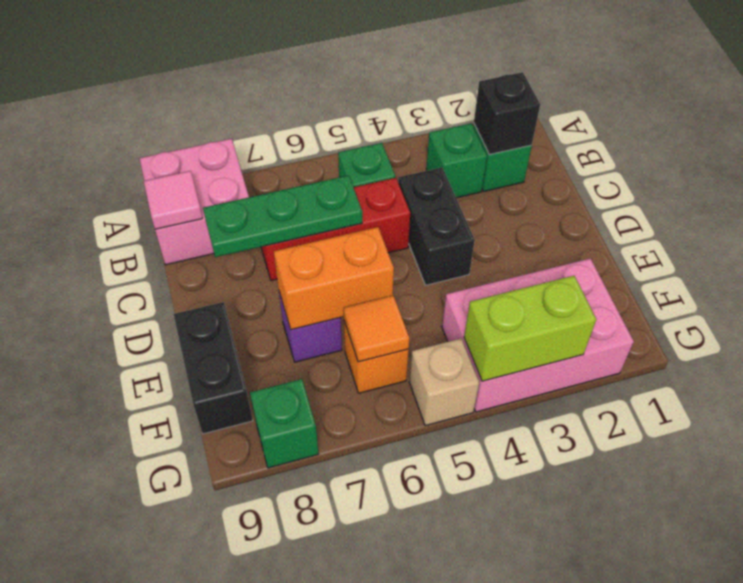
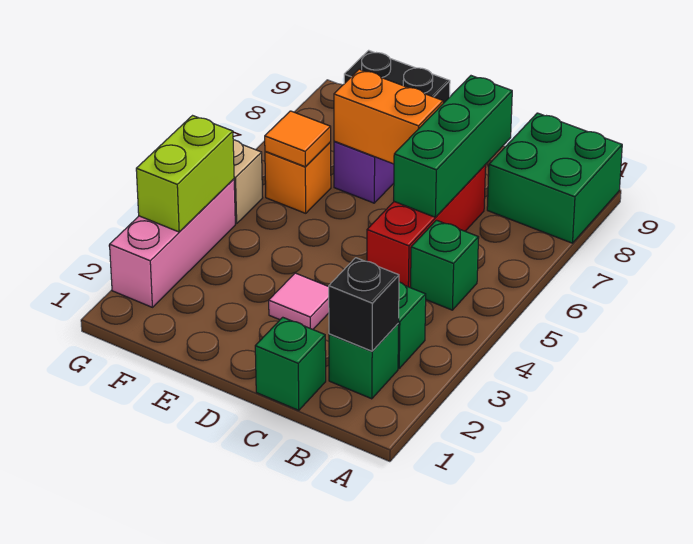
pink 2x2 brick [139,139,249,265] -> green 2x2 brick [487,113,622,243]
pink 1x1 tile [144,171,202,229] -> pink 1x1 tile moved to [269,273,329,329]
black 1x2 brick [398,167,475,285] -> none
green 1x3 plate [203,175,362,257] -> green 1x3 brick [394,76,512,217]
orange 1x2 brick [274,227,394,330] -> orange 1x2 brick turned to [334,69,443,164]
pink 2x3 brick [442,258,634,412] -> pink 1x3 brick [110,179,235,307]
green 1x1 brick [250,379,318,468] -> green 1x1 brick moved to [255,317,326,410]

